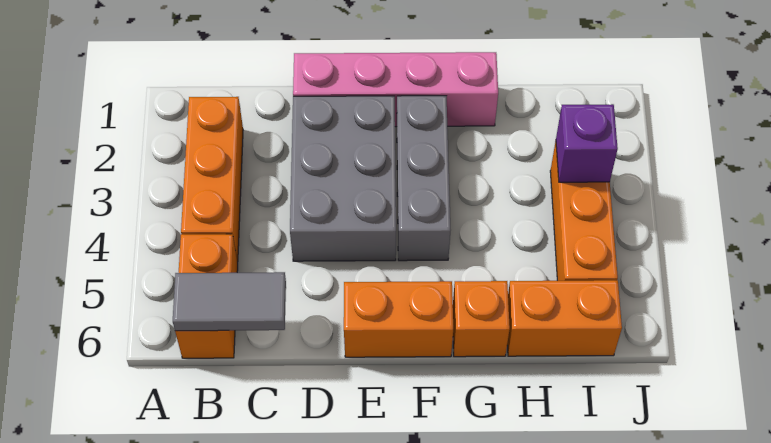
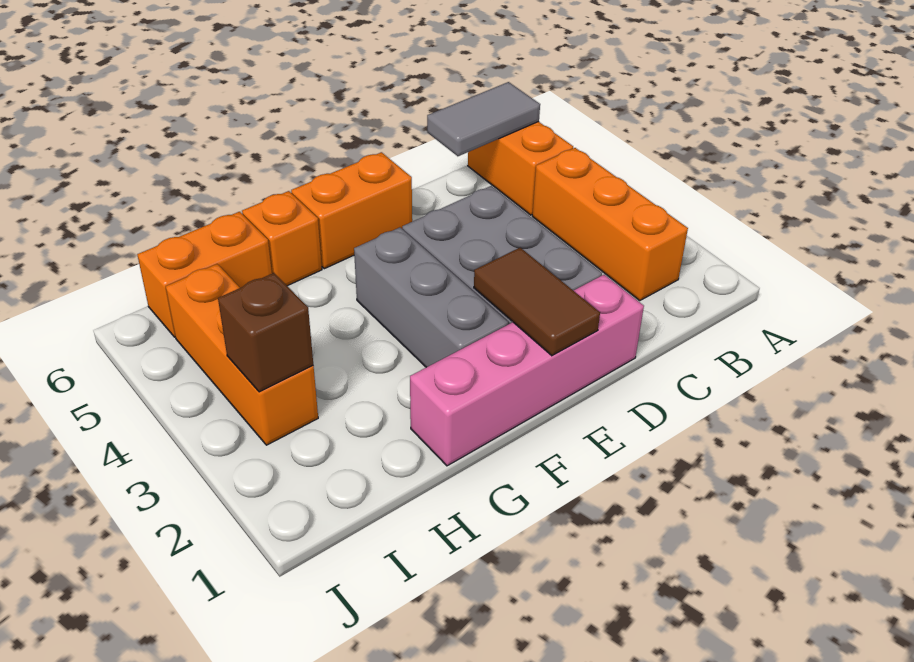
none -> brown 1x2 tile [474,248,600,356]
purple 1x1 brick [556,104,618,182] -> brown 1x1 brick [218,273,313,392]

